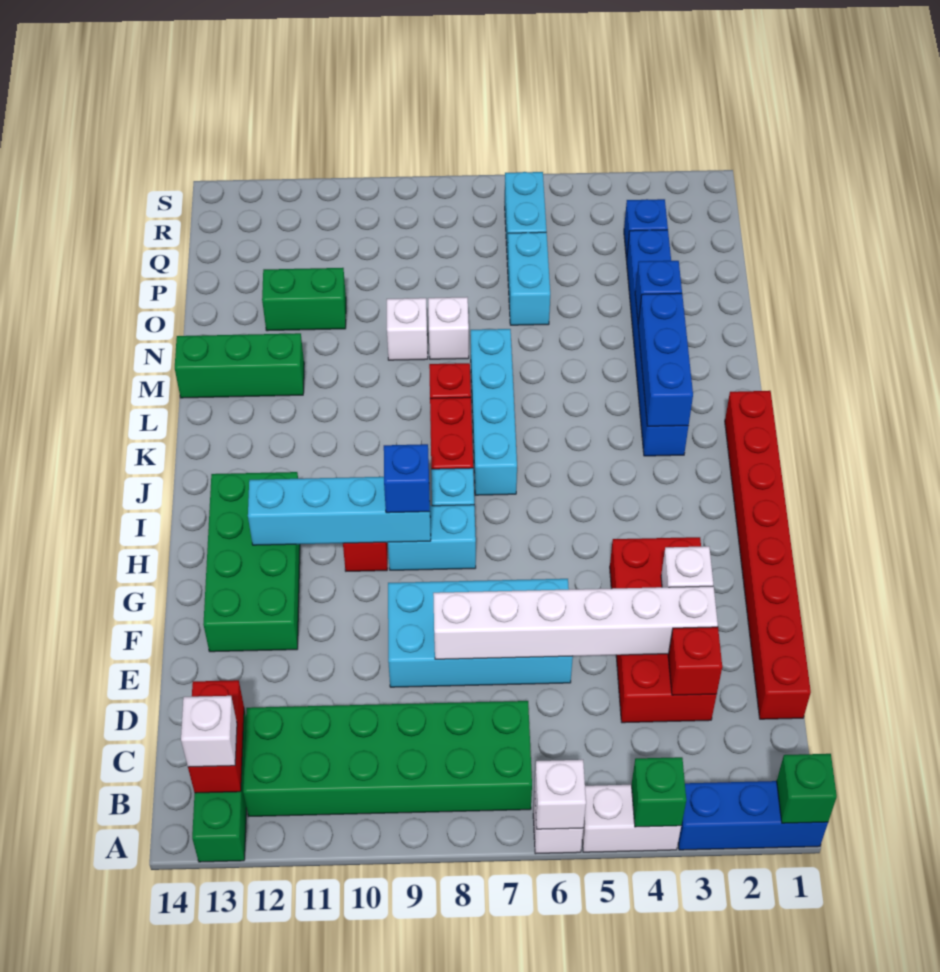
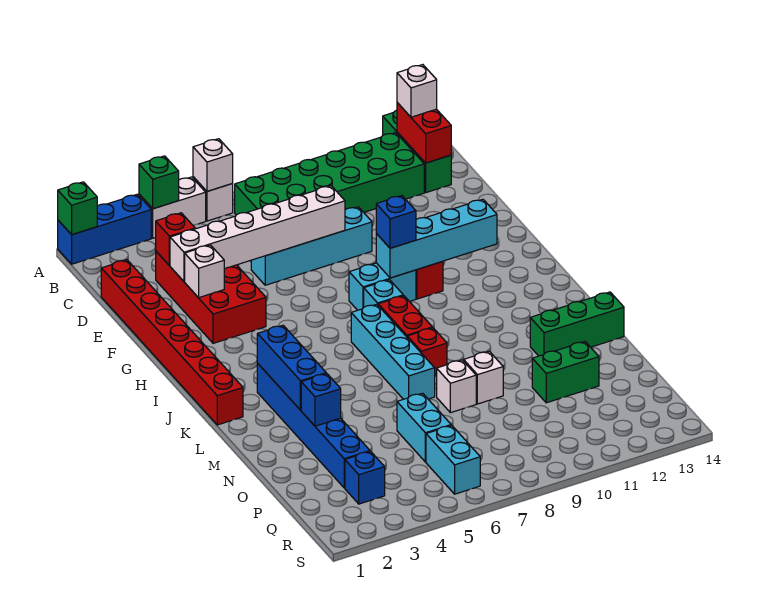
cyan 2x4 brick [388,579,573,687] -> cyan 1x4 brick [251,207,372,285]
green 2x4 brick [203,472,300,652] -> none

